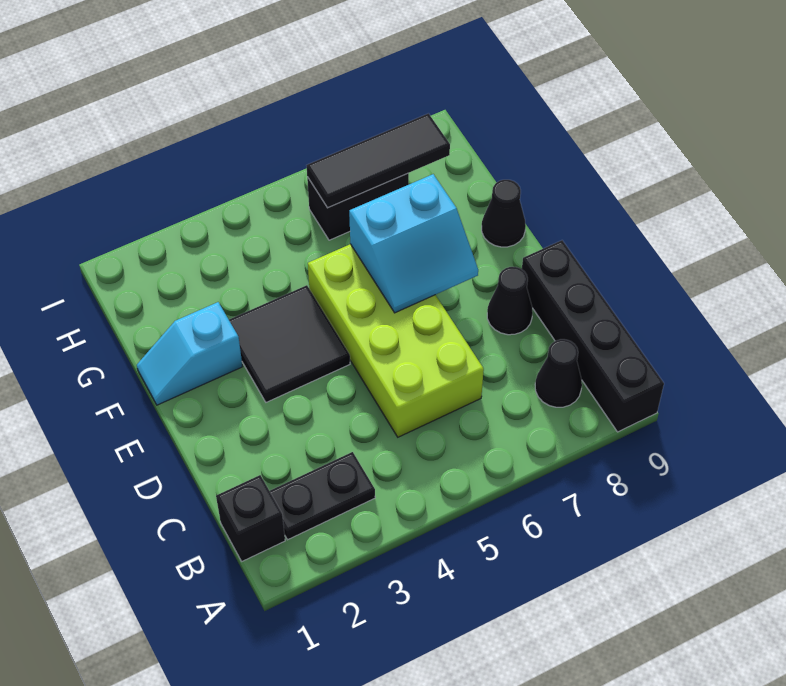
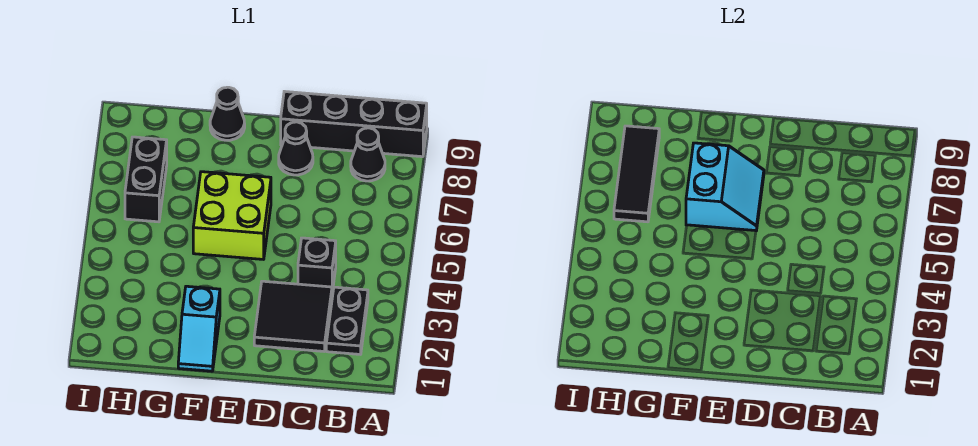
black 1x1 brick [216,475,285,561] -> black 1x1 brick moved to [298,238,336,292]
lime 2x4 brick [308,244,484,437] -> lime 2x2 brick [193,172,271,259]
black 2x2 tile [229,285,350,402] -> black 2x2 tile moved to [254,281,332,351]

